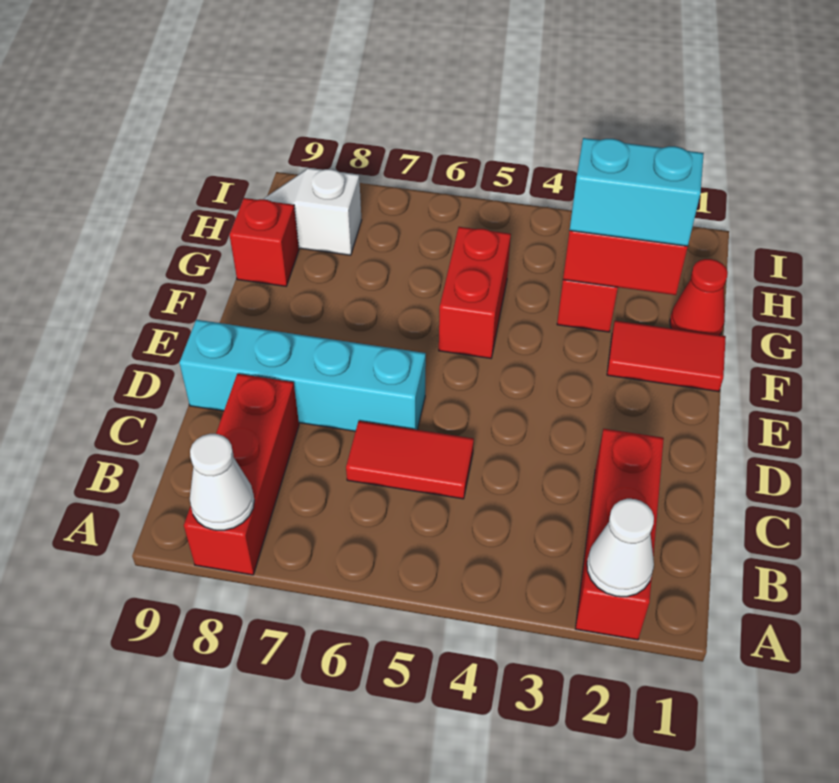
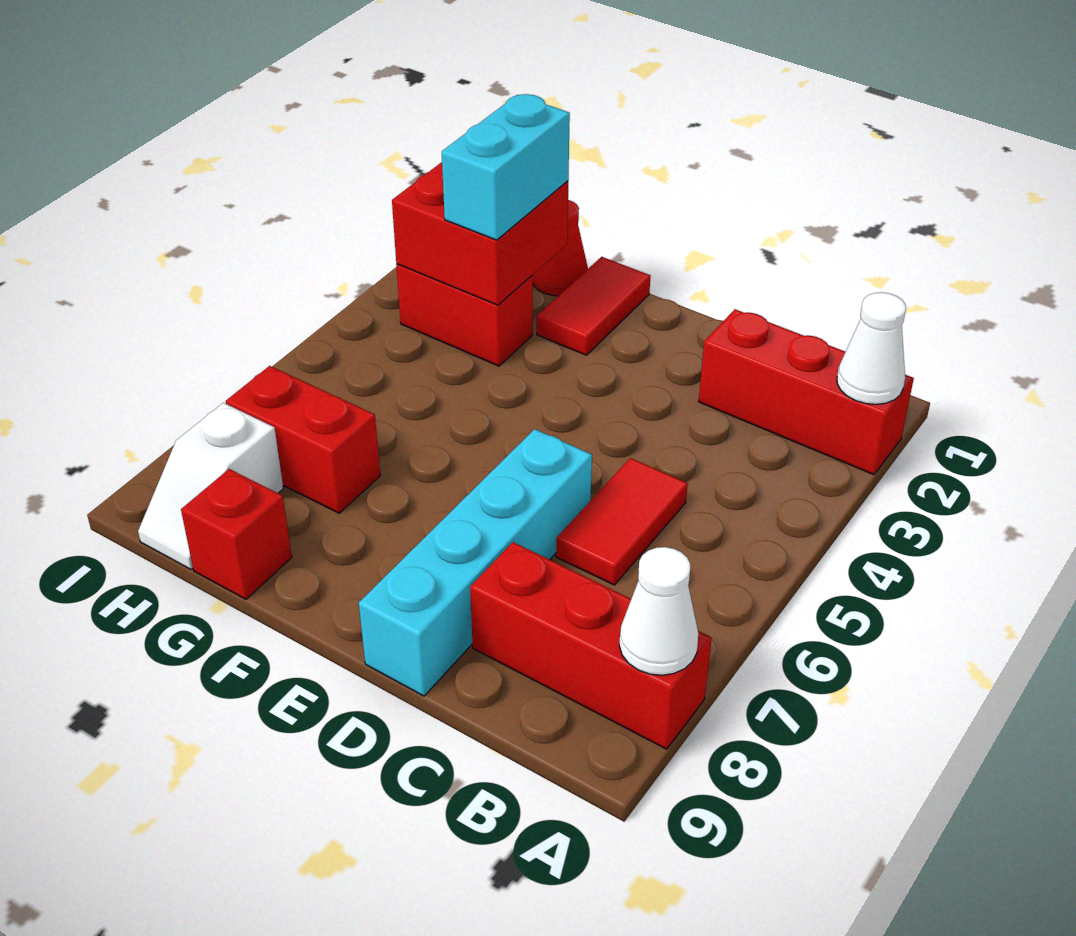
red 1x2 brick [439,227,511,358] -> red 1x2 brick moved to [226,366,380,513]

